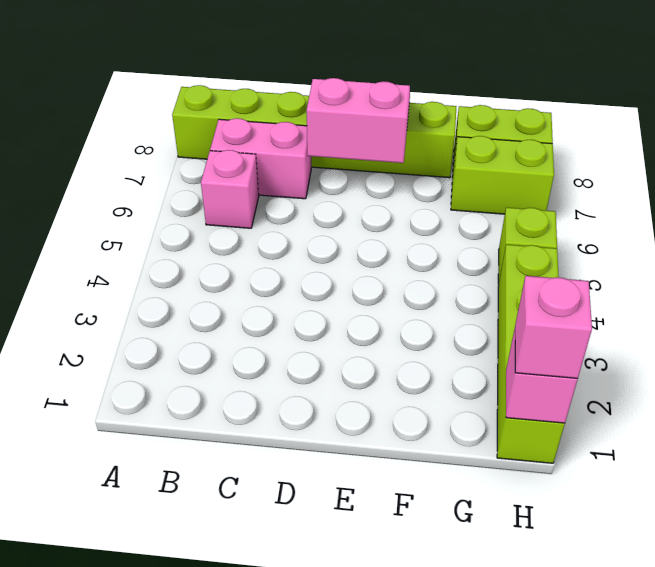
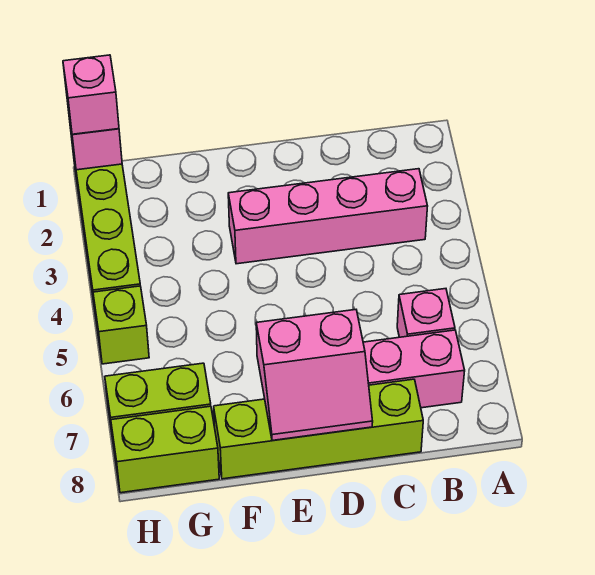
lime 1x6 brick [172,85,456,178] -> lime 1x4 brick [214,379,423,479]
none -> pink 1x4 brick [228,169,428,264]

